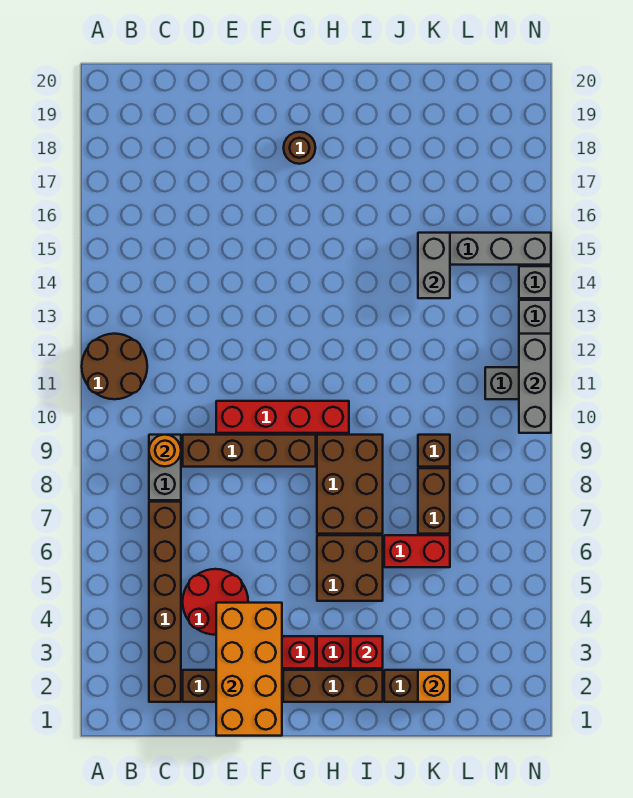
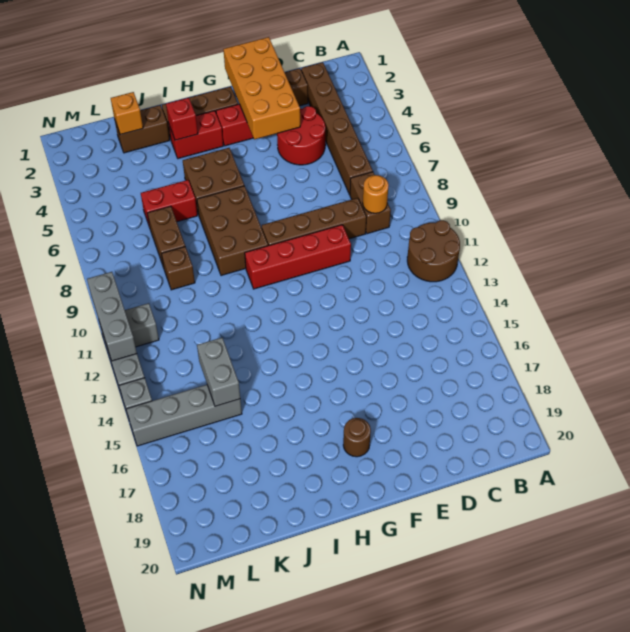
grey 1x2 brick [149,435,181,500] -> brown 1x2 brick [350,172,391,234]

